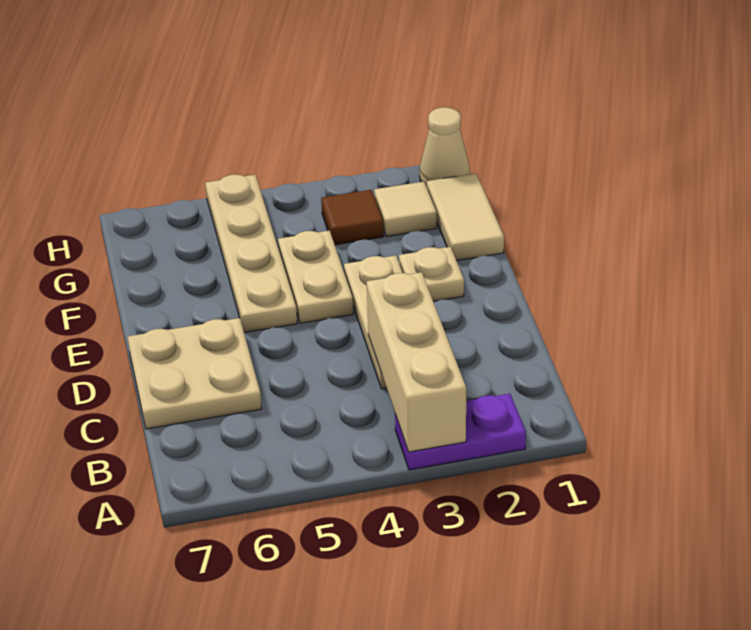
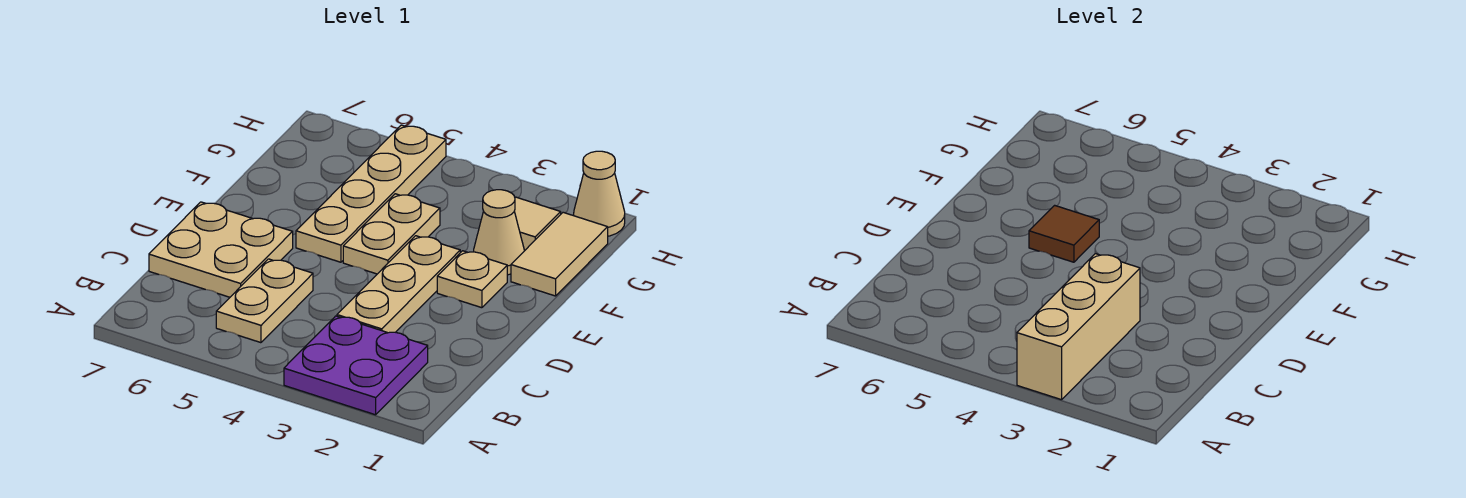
purple 1x2 plate [395,394,526,470] -> purple 2x2 plate [284,316,428,415]
none -> tan 1x2 plate [216,259,313,343]
none -> tan 1x1 cone [474,190,524,275]
brown 1x1 tile [321,190,384,245] -> brown 1x1 tile moved to [1029,205,1099,262]

